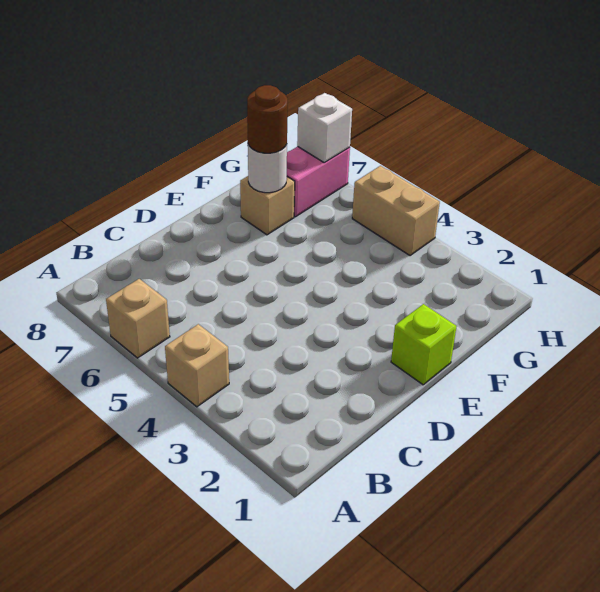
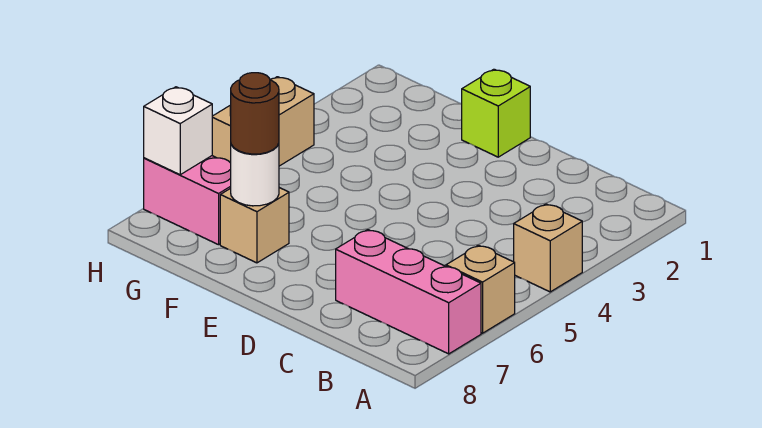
none -> pink 1x3 brick [336,230,481,354]

